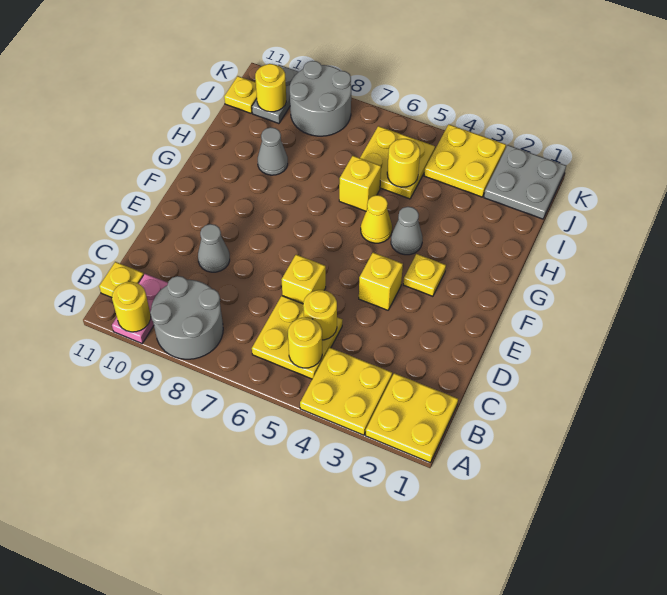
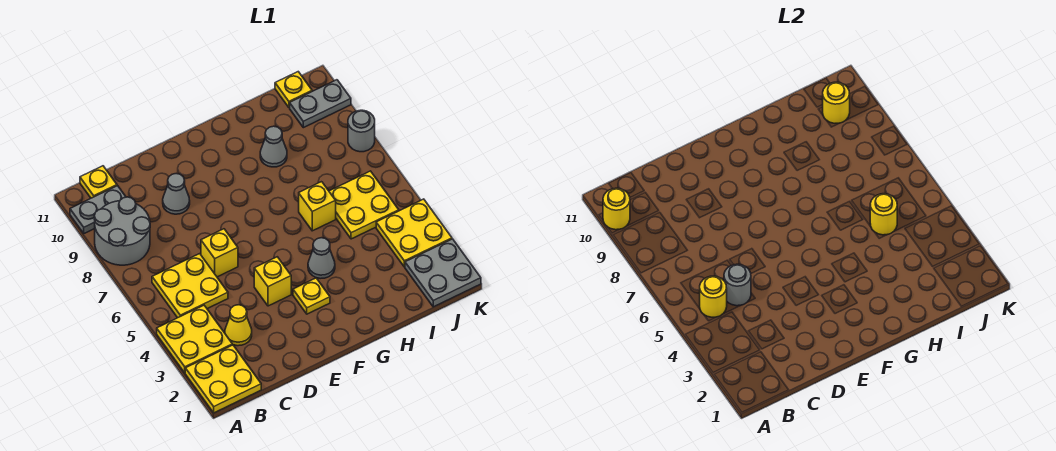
pink 1x2 plate [112,274,168,343] -> grey 1x2 plate [70,186,126,233]
yellow 1x1 round brick [303,290,337,340] -> grey 1x1 round brick [724,264,751,306]
yellow 1x1 cone [361,195,392,243] -> yellow 1x1 cone moved to [225,305,252,346]
grey 2x2 round brick [290,61,351,136] -> grey 1x1 round brick [348,110,375,152]

